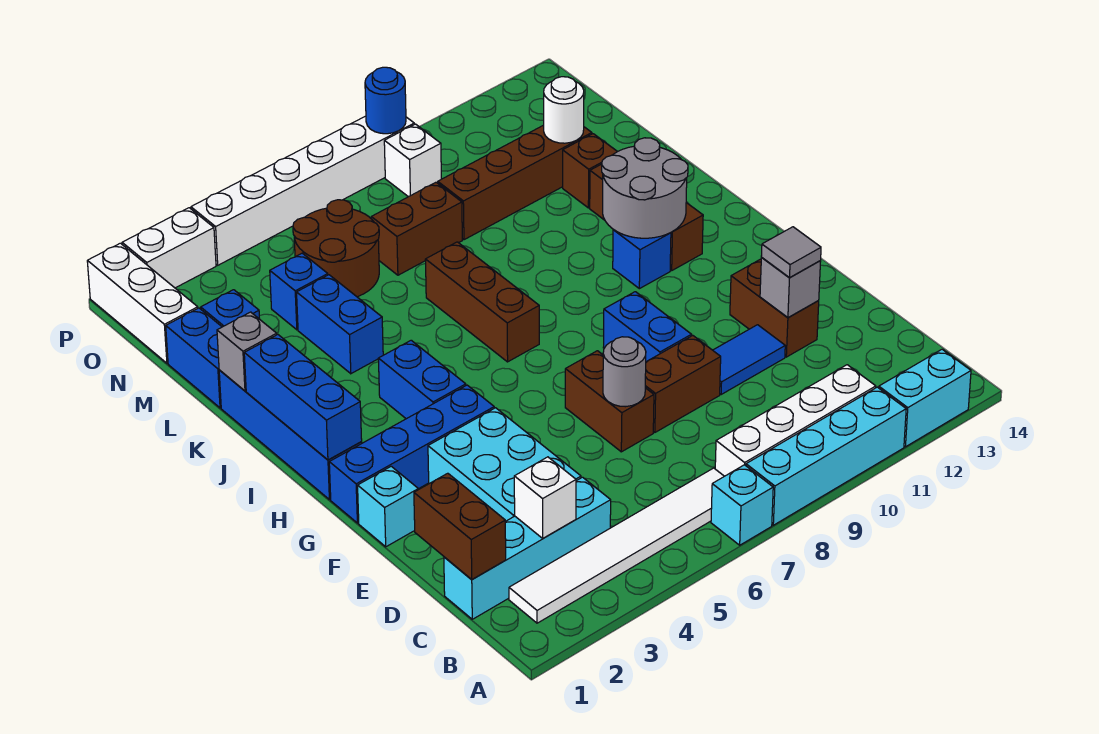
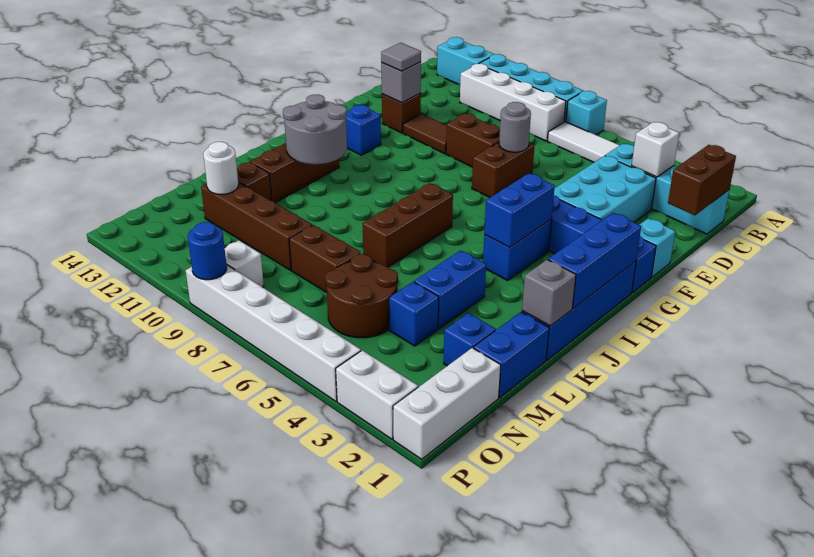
blue 1x2 tile [713,325,785,394] -> brown 1x2 tile [403,114,447,154]
brown 1x2 brick [730,259,819,357] -> brown 1x1 brick [382,93,421,133]
blue 1x2 brick [603,292,692,362] -> blue 1x2 brick moved to [484,173,555,247]
blue 1x1 brick [613,230,671,289] -> blue 1x1 brick moved to [346,105,381,155]

